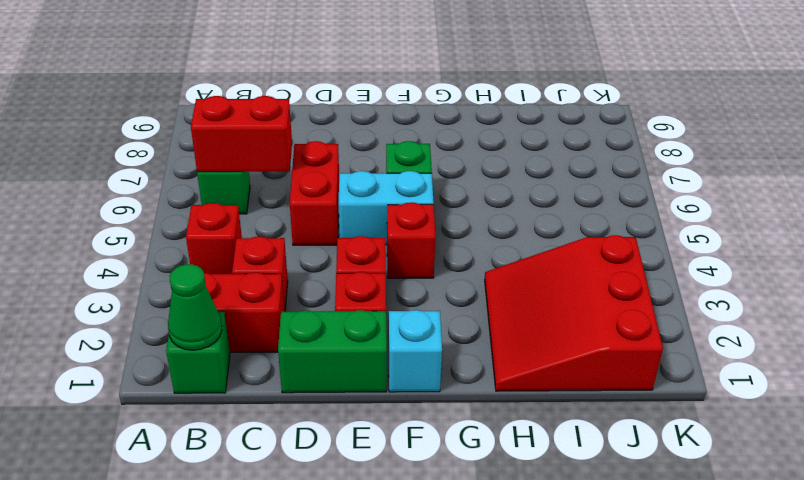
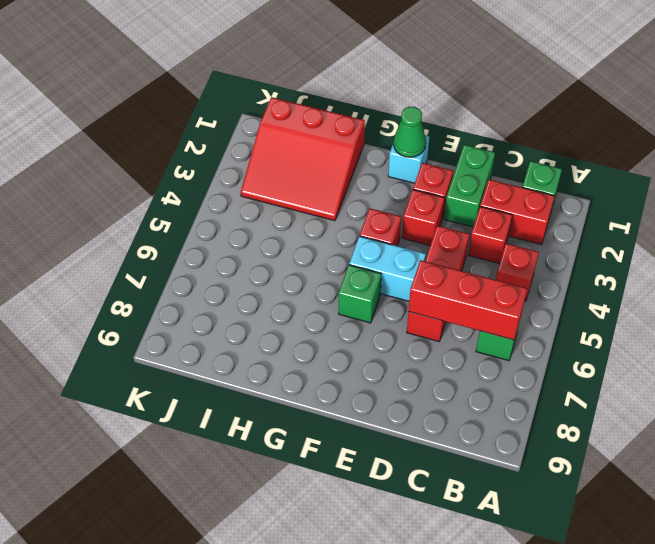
green 1x1 cone [168,264,222,350] -> green 1x1 cone moved to [394,107,426,157]
red 1x2 brick [191,96,292,172] -> red 1x3 brick [409,260,527,340]
green 1x2 brick [278,310,387,393] -> green 1x2 brick turned to [444,145,495,227]
red 1x2 brick [290,141,339,245] -> red 1x3 brick [407,226,469,341]
red 3x3 slope [485,235,663,391] -> red 3x3 slope turned to [241,97,365,221]

